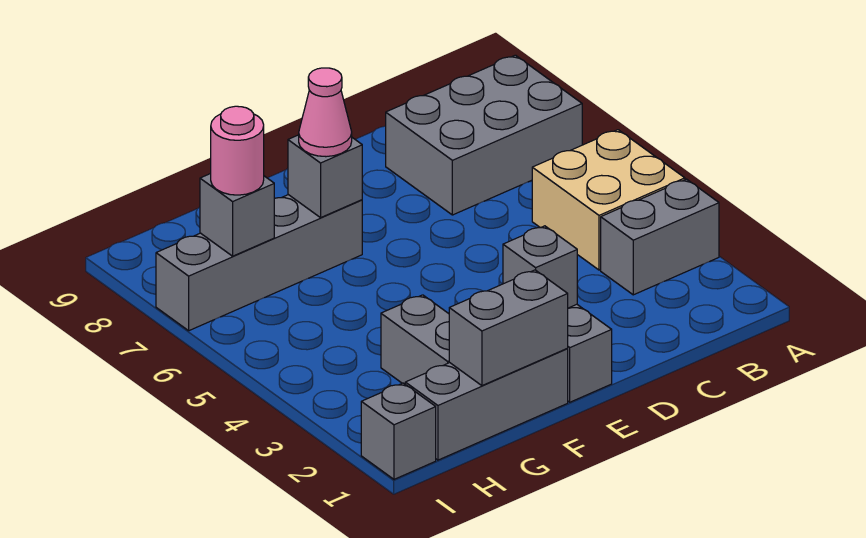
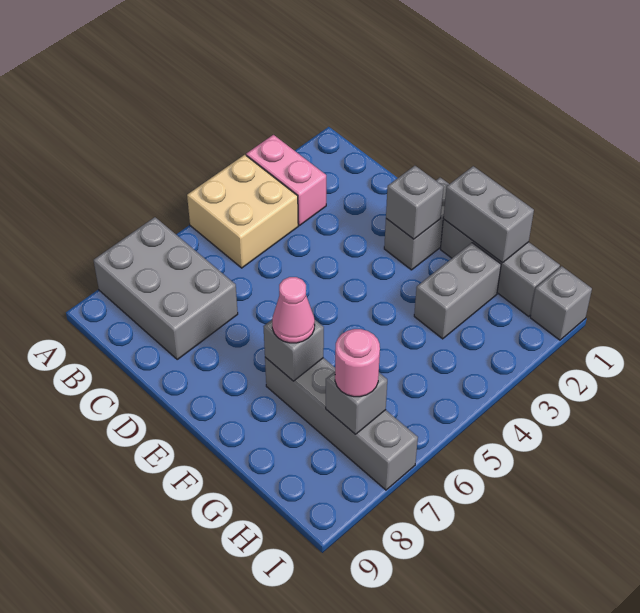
grey 1x2 brick [601,179,719,295] -> pink 1x2 brick [246,135,326,225]

